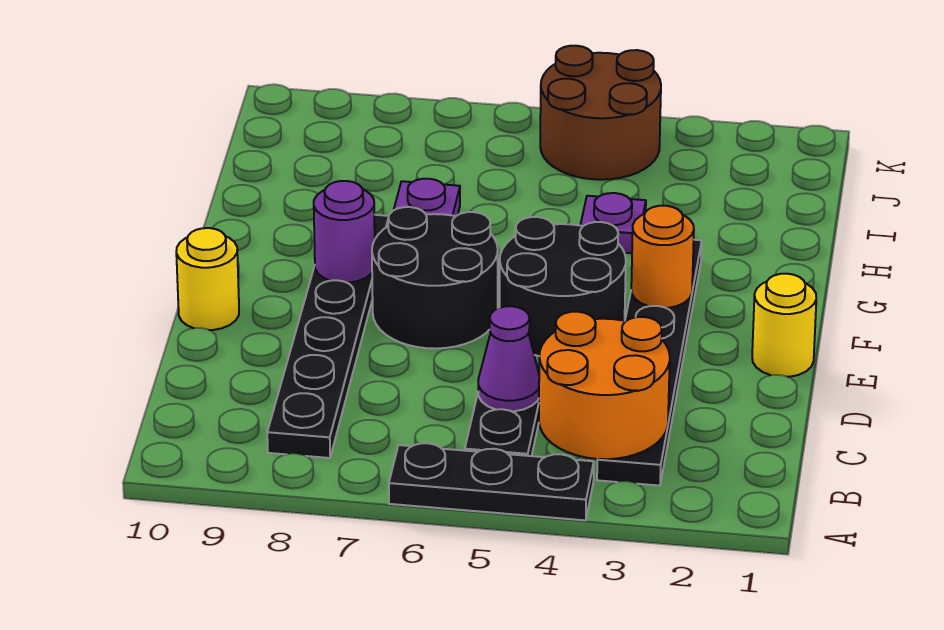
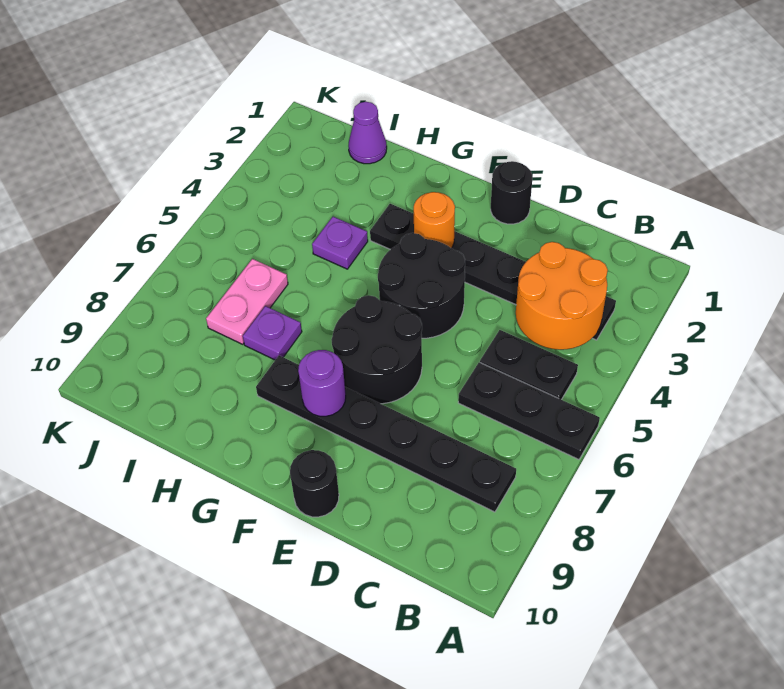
black 1x3 plate [389,443,594,520] -> black 1x3 plate turned to [458,362,600,459]
purple 1x1 cone [478,306,539,411] -> purple 1x1 cone moved to [349,102,387,164]
yellow 1x1 round brick [752,274,816,377] -> black 1x1 round brick [491,161,532,224]
yellow 1x1 round brick [176,228,239,330] -> black 1x1 round brick [290,450,339,517]
none -> pink 1x2 plate [206,259,288,344]
brown 2x2 round brick [540,46,661,180] -> none

